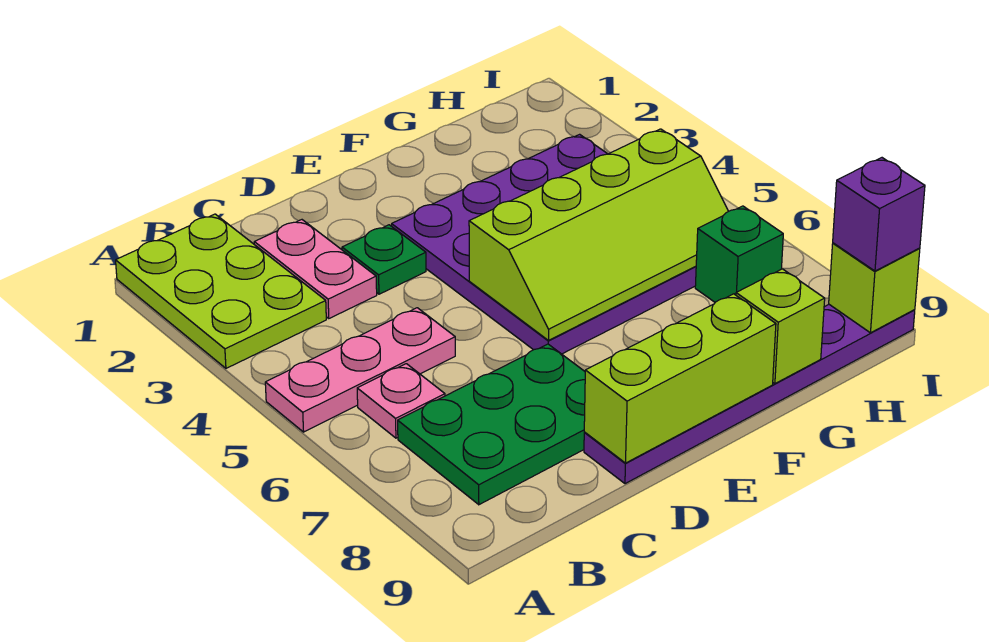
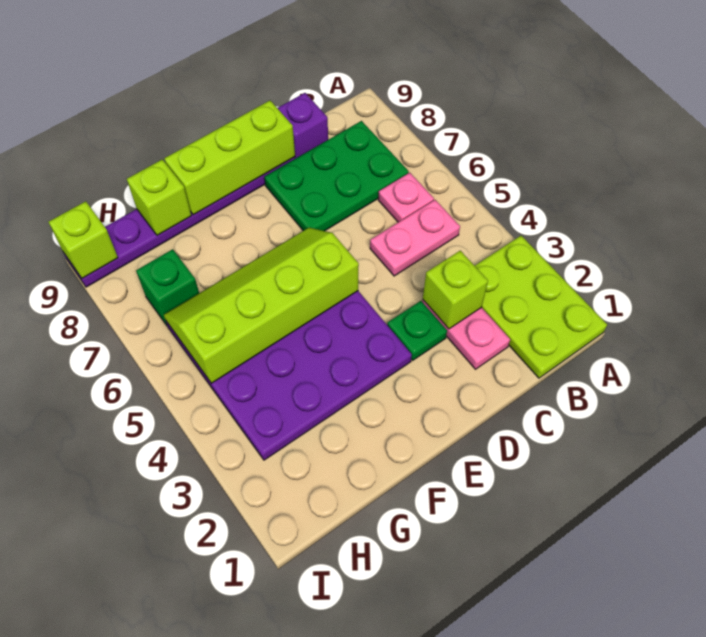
pink 1x3 plate [265,308,455,432] -> pink 1x2 plate [370,200,460,276]
none -> lime 1x1 brick [423,251,488,329]
purple 1x1 brick [833,158,925,271] -> purple 1x1 brick moved to [278,93,328,158]

